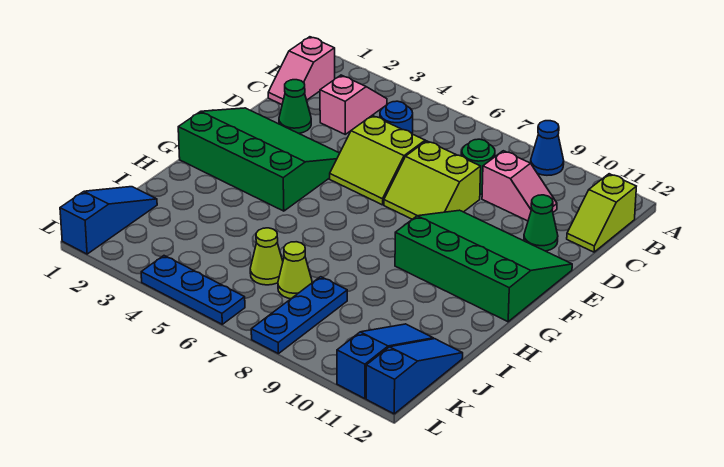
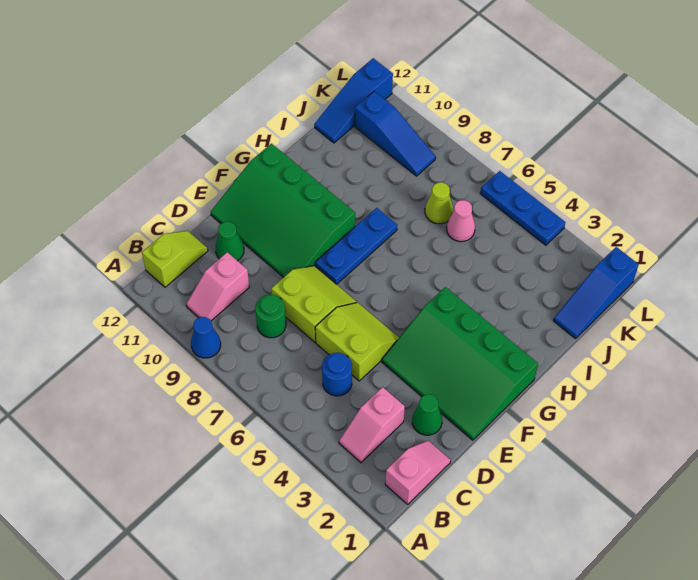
pink 1x2 slope [482,151,557,221] -> pink 1x2 slope turned to [186,252,249,321]
lime 1x1 cone [250,228,283,285] -> pink 1x1 cone [447,200,475,242]
blue 1x3 plate [251,277,347,354] -> blue 1x3 plate moved to [315,208,397,284]
blue 1x3 slope [337,324,433,399] -> blue 1x3 slope turned to [355,91,436,176]

